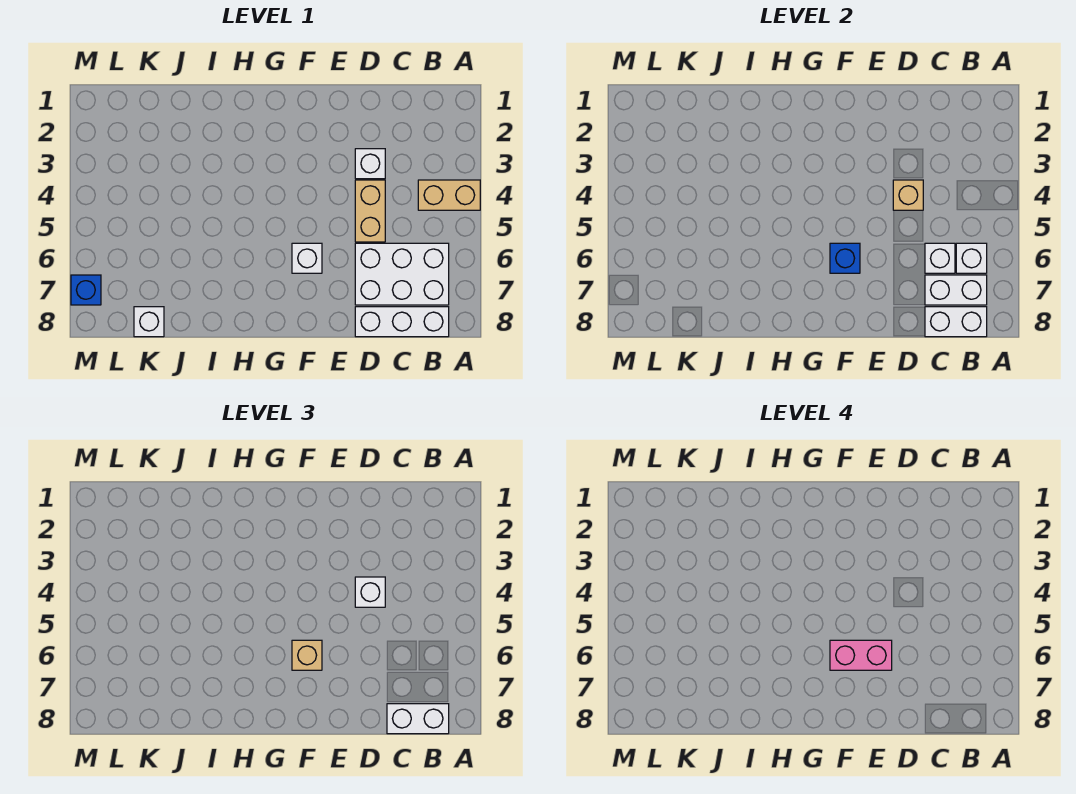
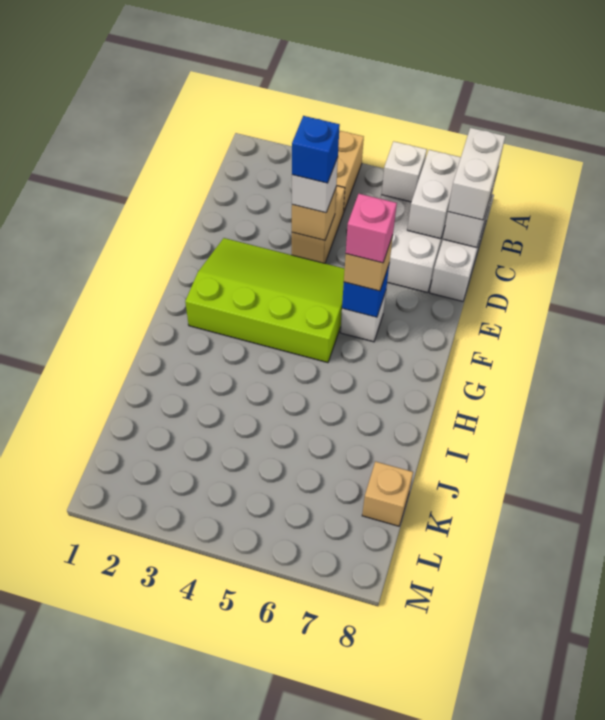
white 1x1 brick [925,243,955,273] -> none
white 1x1 brick [355,149,385,179] -> none
tan 1x2 brick [355,180,385,242] -> tan 1x2 brick turned to [292,186,345,263]
none -> lime 3x4 slope [185,238,345,363]
pink 1x2 brick [830,640,892,670] -> pink 1x1 brick [346,194,397,263]
white 1x1 brick [134,307,164,337] -> tan 1x1 brick [362,461,413,526]
blue 1x1 brick [71,275,101,305] -> blue 1x1 brick moved to [292,116,340,183]

